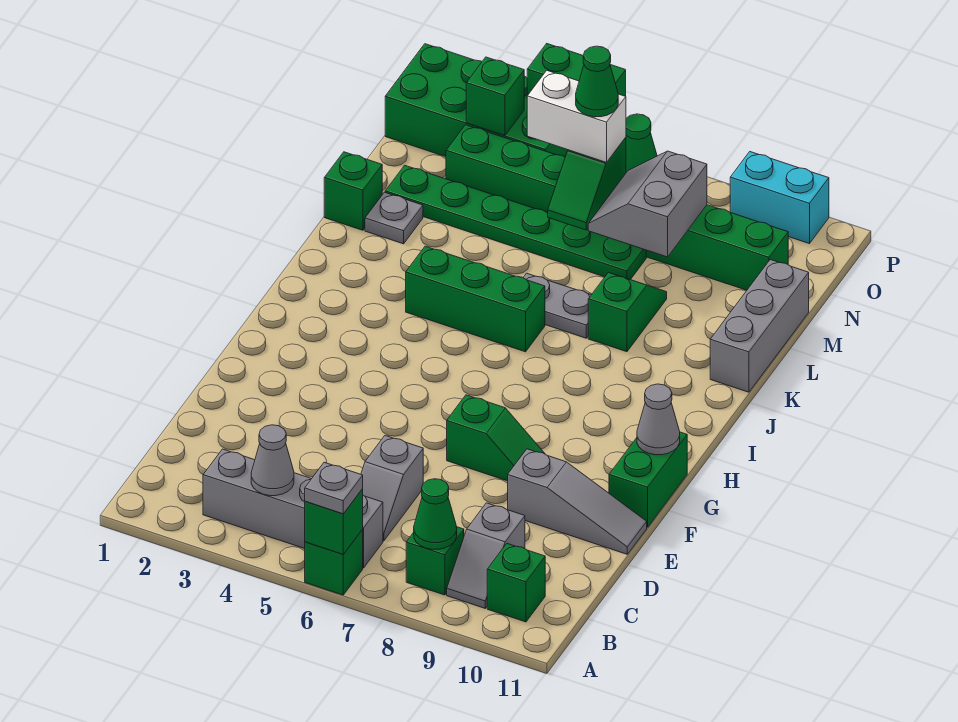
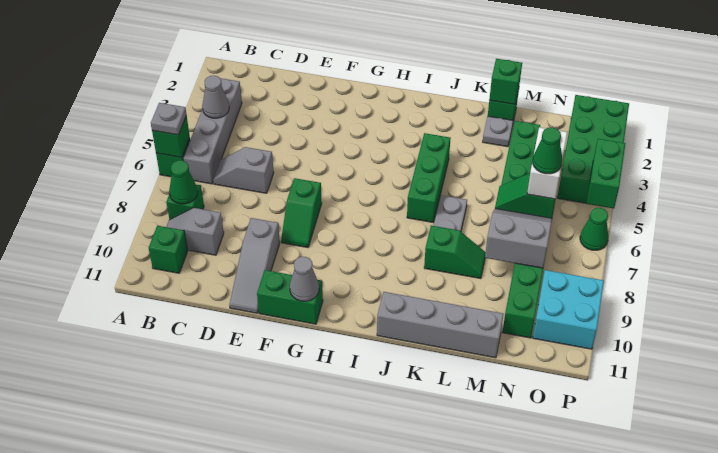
grey 1x3 brick [710,260,809,392] -> grey 1x4 brick [377,292,503,358]
green 1x1 brick [466,57,524,136] -> green 1x1 brick moved to [489,59,522,104]
cyan 1x2 brick [730,152,829,244] -> cyan 2x2 brick [533,270,604,349]

